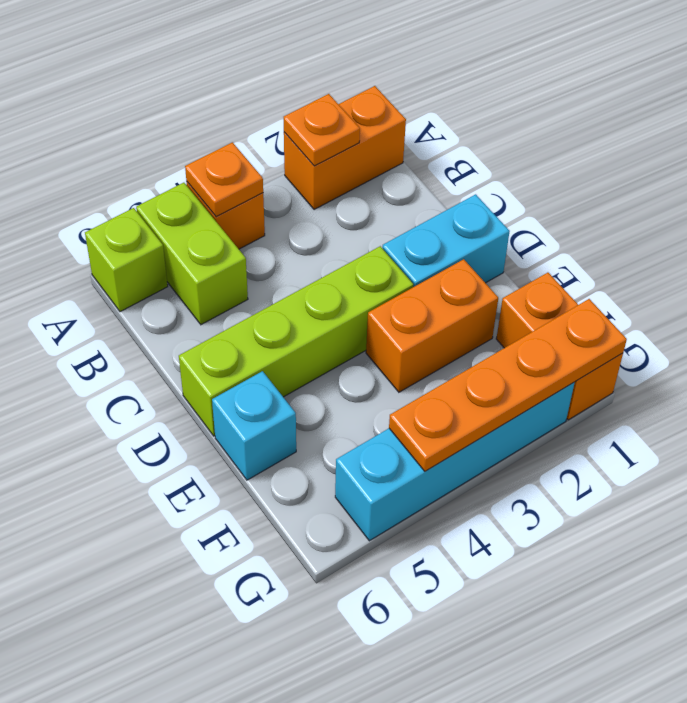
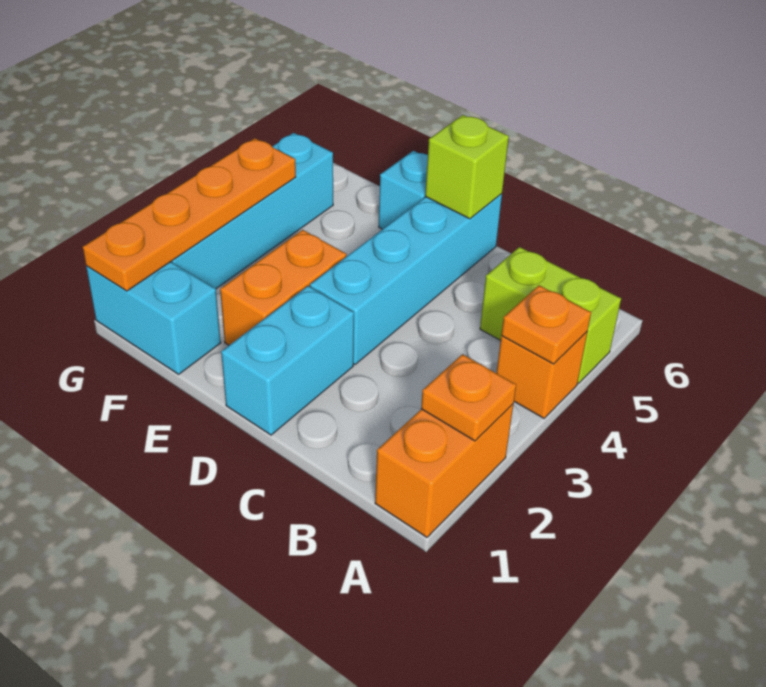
lime 1x1 brick [85,208,168,312] -> lime 1x1 brick moved to [425,115,509,219]
lime 1x4 brick [179,246,413,436] -> cyan 1x4 brick [310,194,502,364]
orange 1x2 brick [496,273,623,420] -> cyan 1x2 brick [86,262,221,374]

